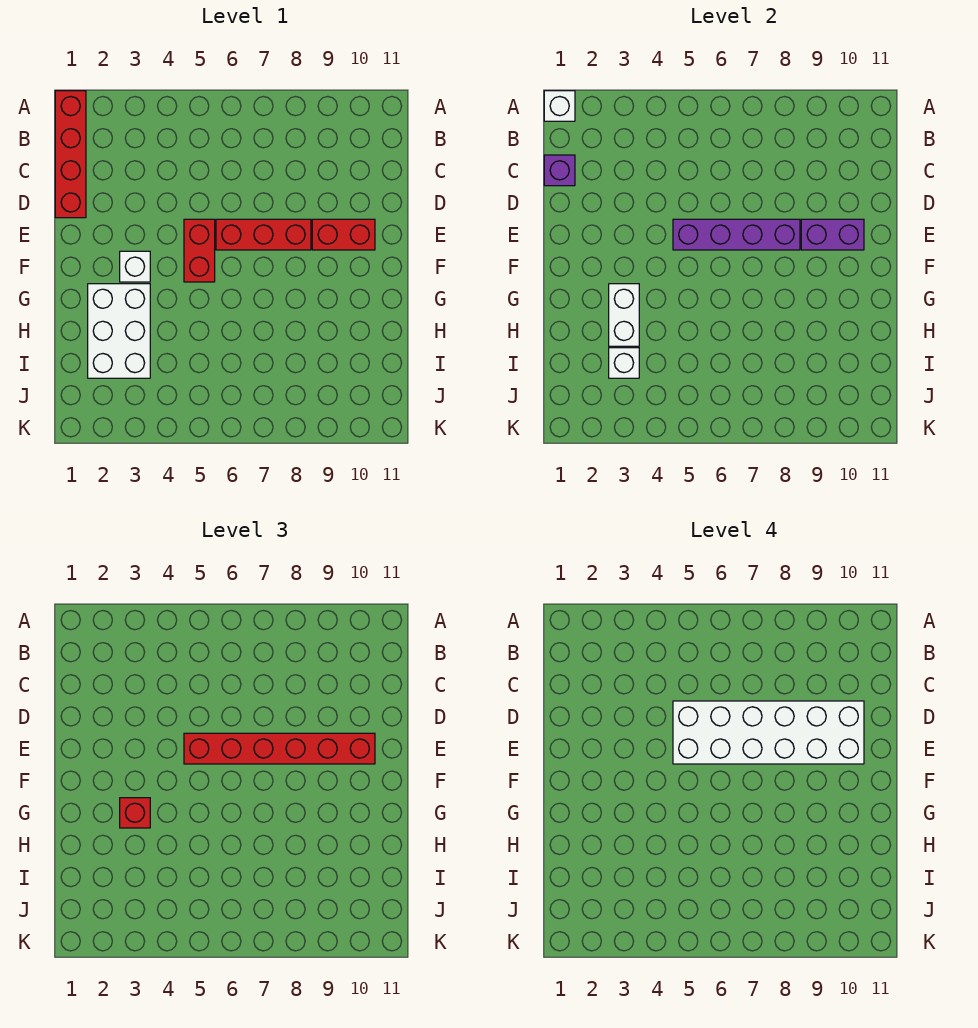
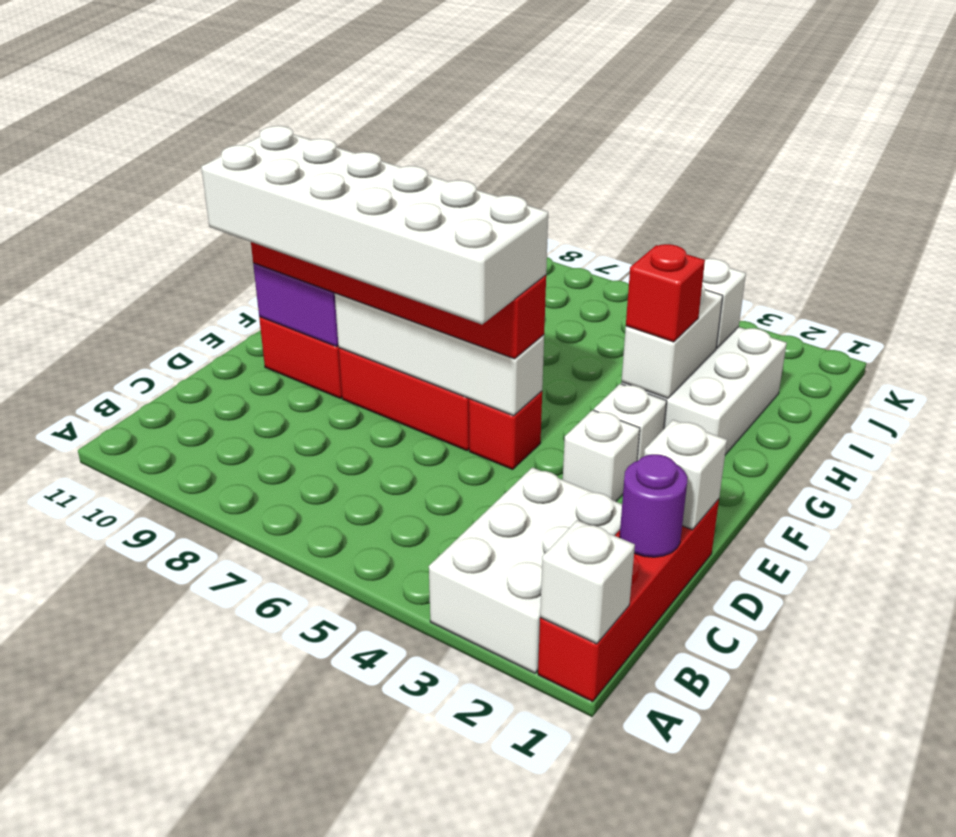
none -> white 2x3 brick [429,467,622,673]
purple 1x1 brick [544,155,575,186] -> purple 1x1 round brick [620,454,687,557]
none -> white 1x1 brick [644,420,727,530]
none -> white 1x1 brick [563,410,640,501]
red 1x2 brick [184,219,215,282] -> red 1x1 brick [469,391,542,469]
purple 1x4 brick [673,219,800,250] -> white 1x4 brick [335,293,544,416]

